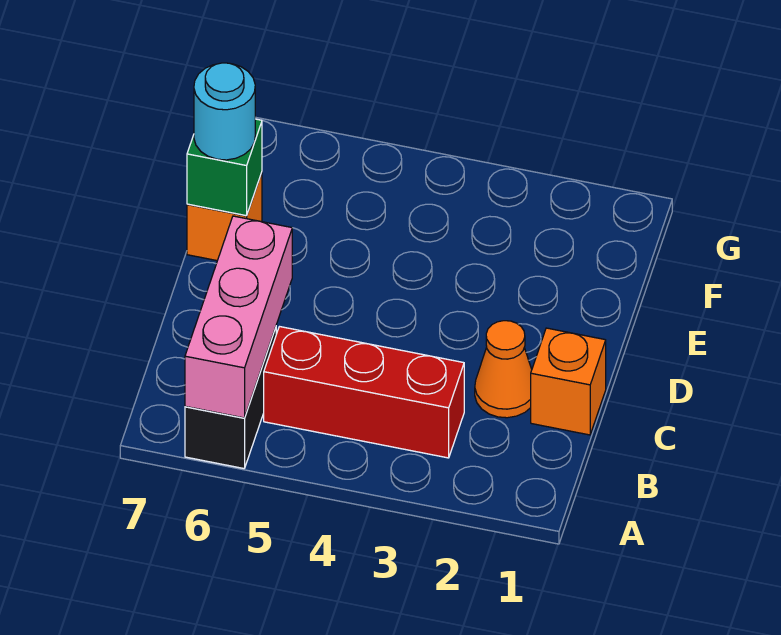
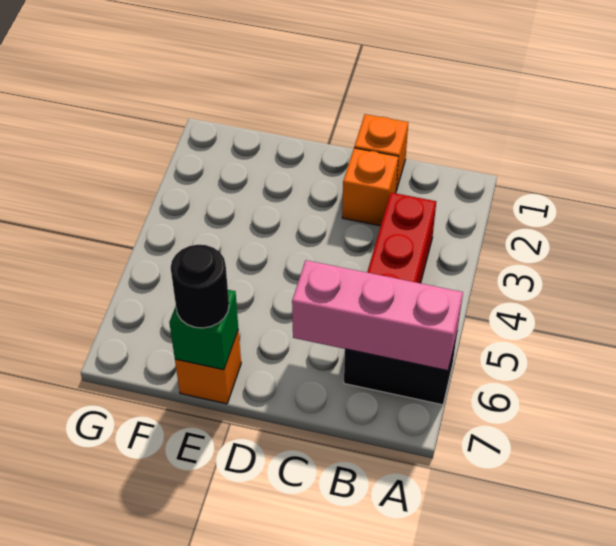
orange 1x1 cone [475,321,532,418] -> orange 1x1 brick [342,148,398,226]
cyan 1x1 round brick [194,63,255,160] -> black 1x1 round brick [171,245,229,328]

